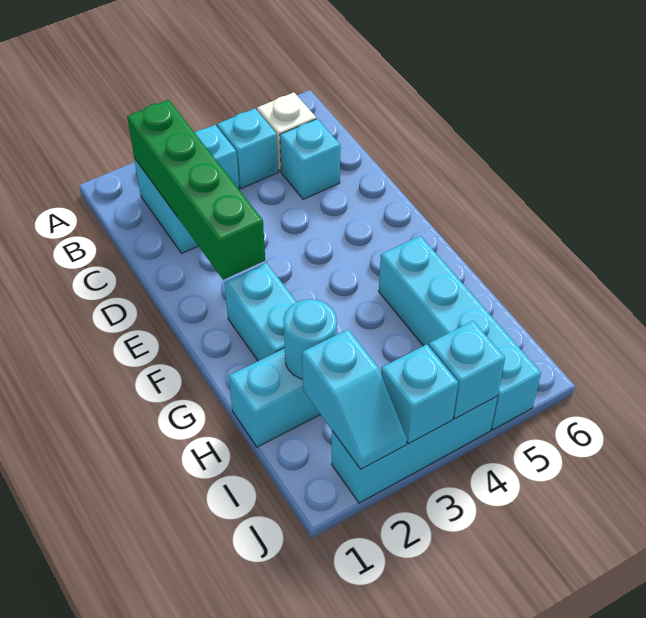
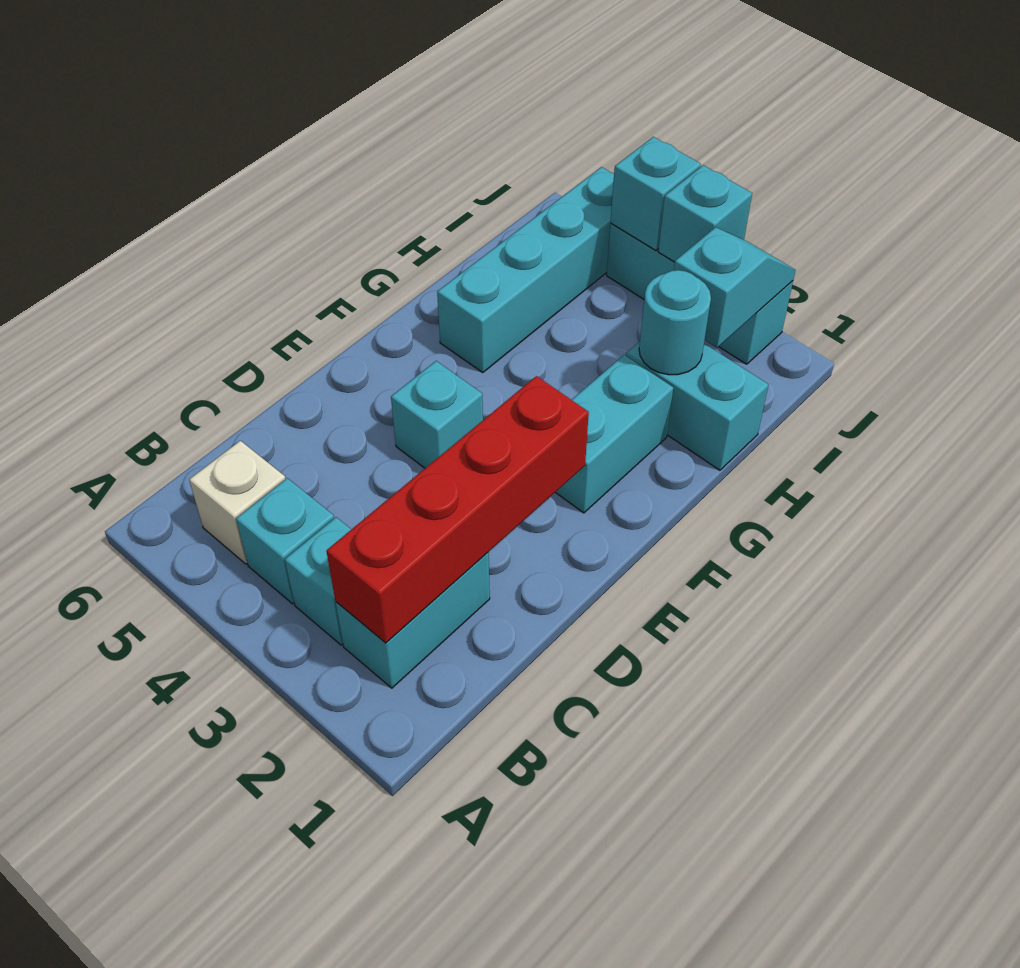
green 1x4 brick [127,100,265,280] -> red 1x4 brick [326,376,589,643]
cyan 1x1 brick [280,119,340,199] -> cyan 1x1 brick moved to [391,361,483,468]

